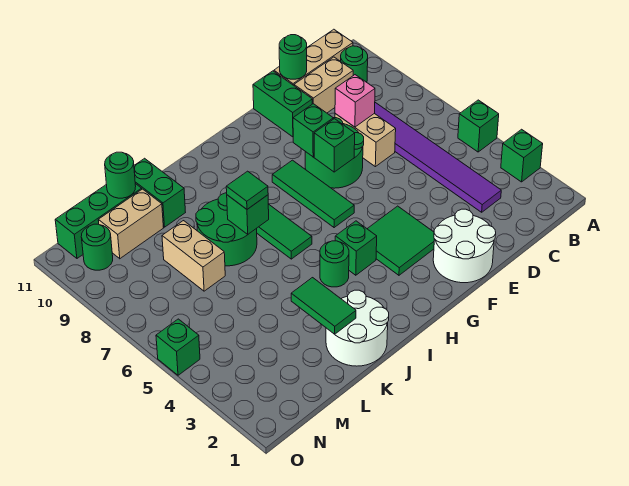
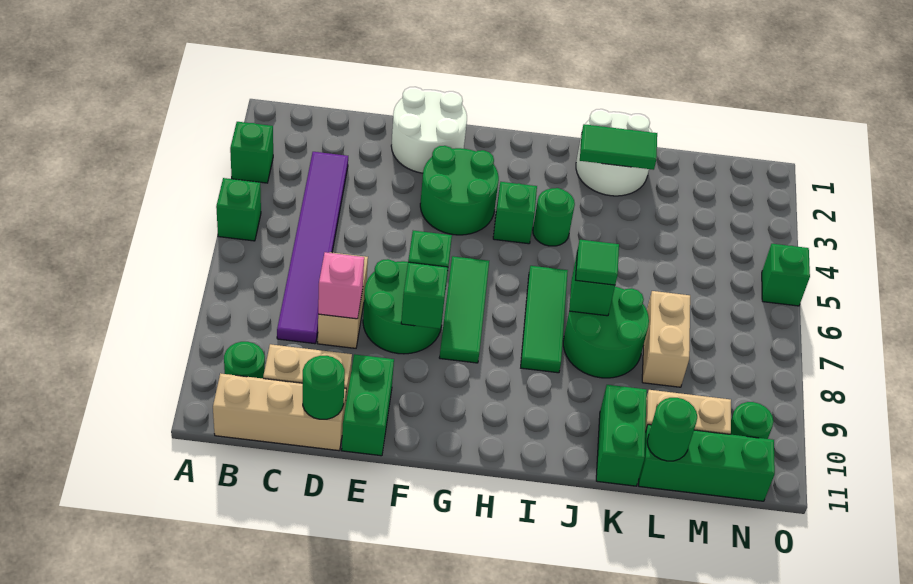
green 2x2 tile [367,206,434,275] -> green 2x2 round brick [420,146,499,235]
green 1x2 tile [291,278,356,334] -> green 1x2 tile turned to [580,124,657,170]

